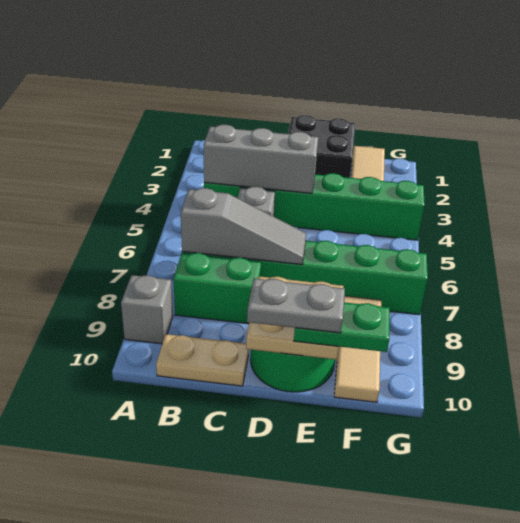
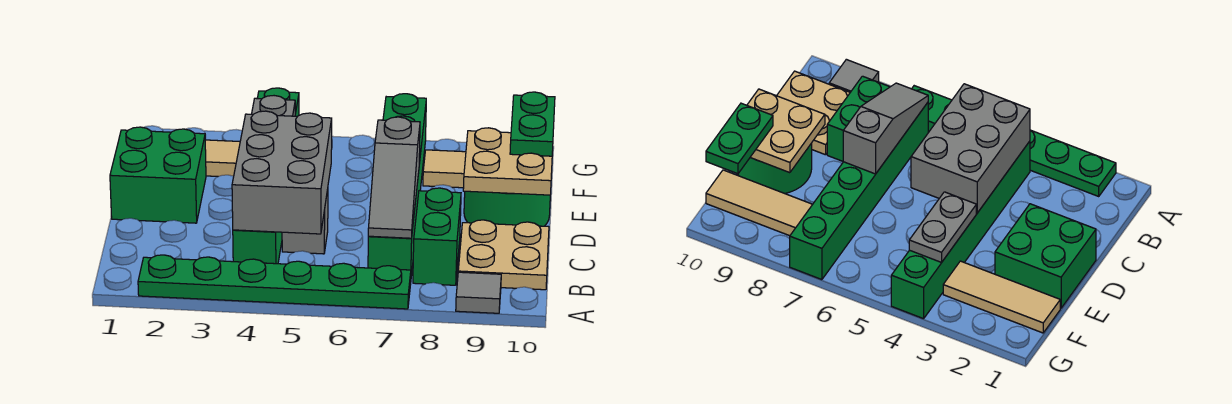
none -> green 1x6 plate [138,255,411,309]
grey 1x1 brick [121,275,173,344] -> grey 1x1 tile [456,272,501,313]
grey 1x3 brick [204,125,318,193] -> grey 2x3 brick [232,111,332,234]
grey 1x3 slope [181,188,306,264] -> grey 1x3 slope turned to [368,117,420,238]
tan 1x2 plate [156,334,249,386] -> tan 2x2 plate [458,220,549,290]
black 2x2 brick [288,115,355,178] -> green 2x2 brick [110,127,206,223]
grey 1x2 plate [247,278,345,333] -> grey 1x2 plate moved to [252,96,295,116]

